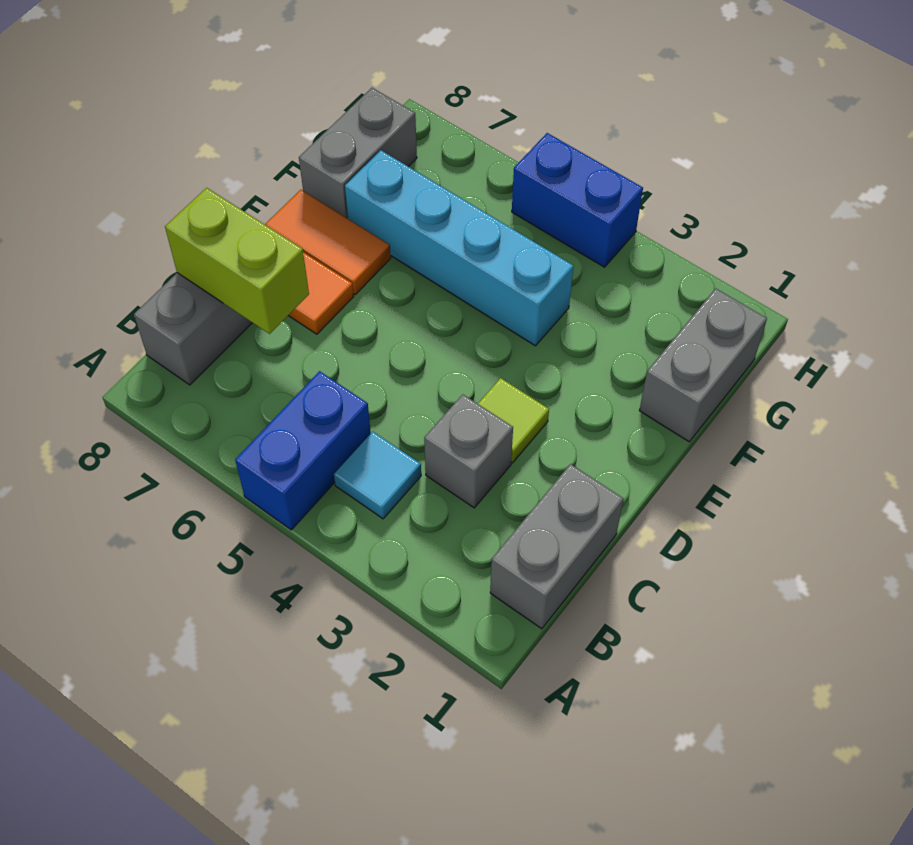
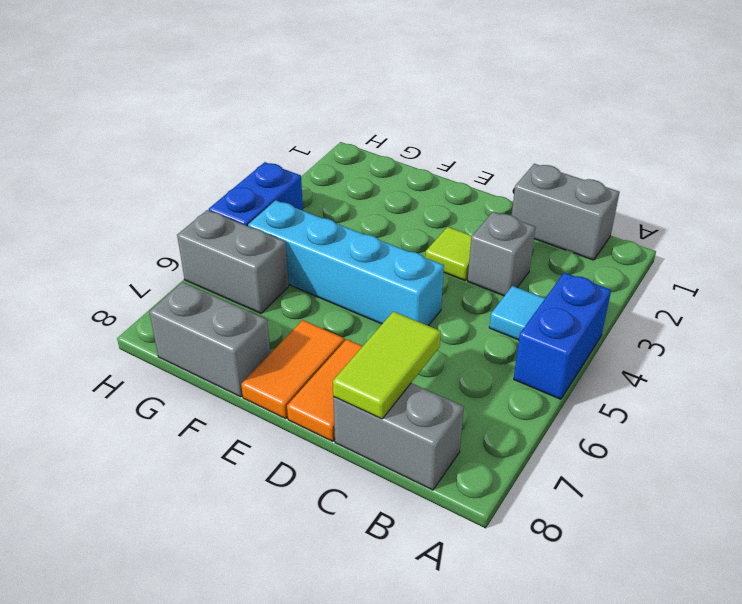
blue 1x2 brick [235,371,371,530] -> blue 1x2 brick turned to [514,273,611,399]
lime 1x2 brick [165,188,309,334] -> lime 1x2 tile [333,311,441,419]
grey 1x2 brick [639,288,767,442] -> grey 1x2 brick moved to [177,210,289,313]
cyan 1x4 brick [345,150,574,346] -> cyan 1x4 brick turned to [248,200,444,326]

